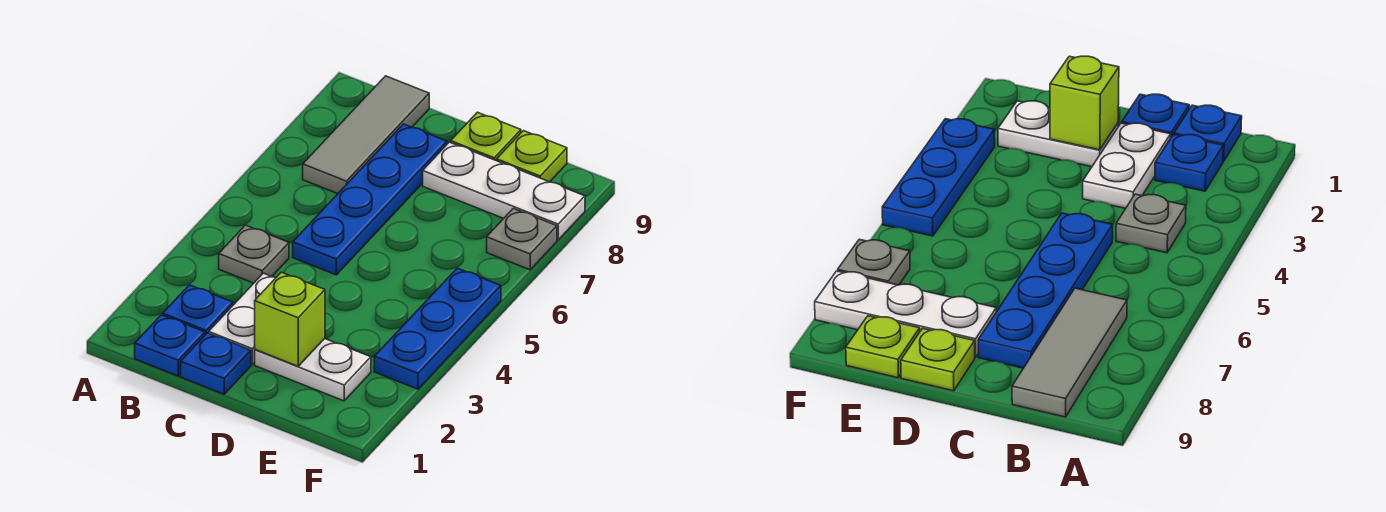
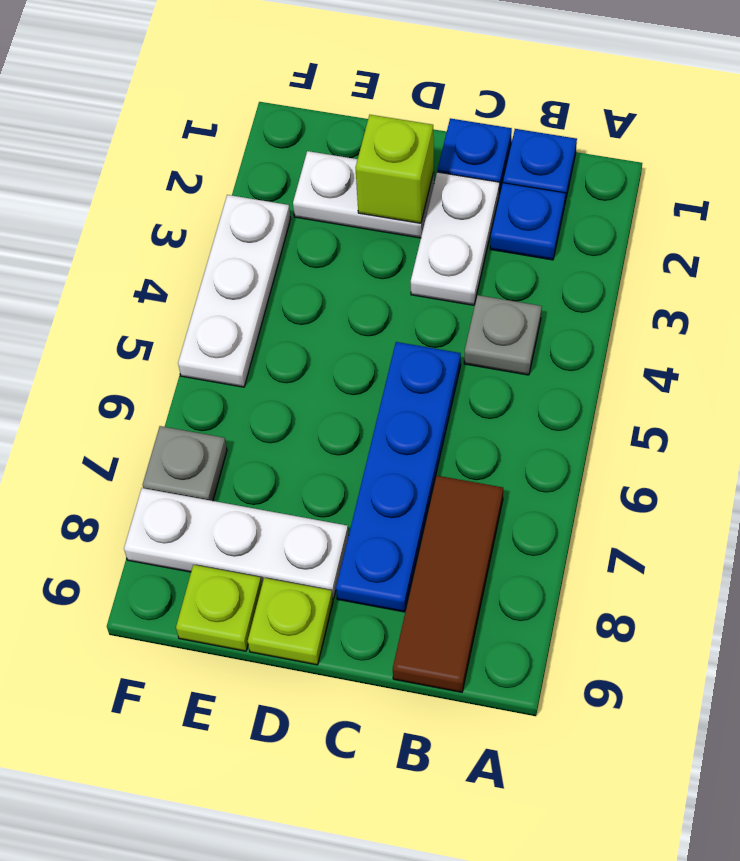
grey 1x3 tile [303,76,429,194] -> brown 1x3 tile [393,476,503,692]
blue 1x3 plate [374,268,501,389] -> white 1x3 plate [178,195,291,387]

